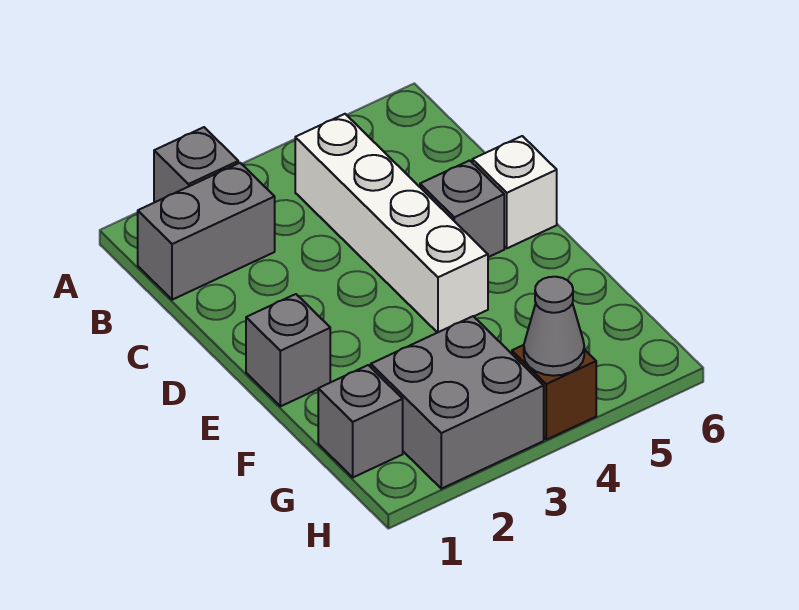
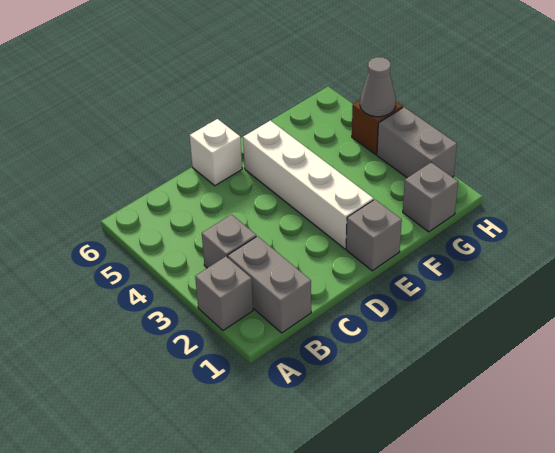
white 1x4 brick [295,114,488,333] -> white 1x4 brick turned to [243,120,374,249]
grey 1x1 brick [420,160,504,257] -> grey 1x1 brick moved to [202,215,256,268]
grey 2x2 brick [371,316,544,489] -> grey 1x2 brick [377,107,457,178]

